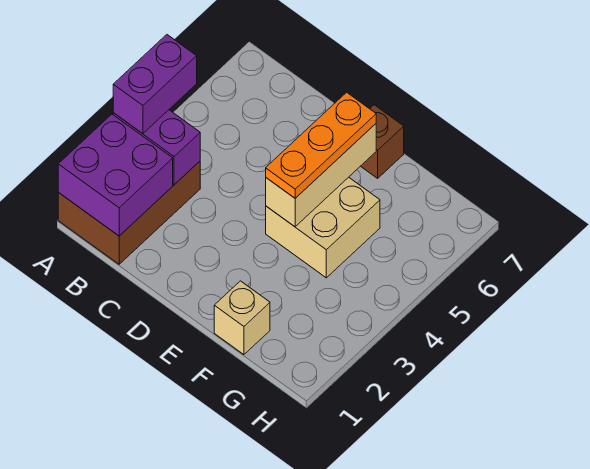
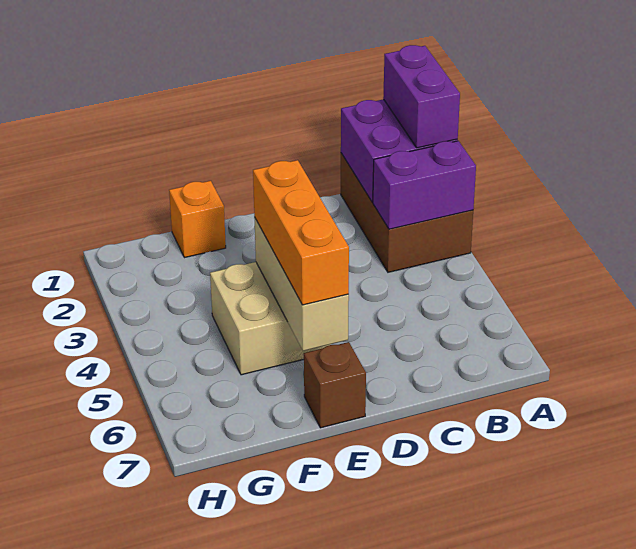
purple 1x2 brick [113,35,197,134] -> purple 1x2 brick moved to [383,45,460,148]
orange 1x3 plate [266,92,376,198] -> orange 1x3 brick [253,160,349,305]
tan 1x1 brick [214,281,270,355] -> orange 1x1 brick [169,181,226,258]

